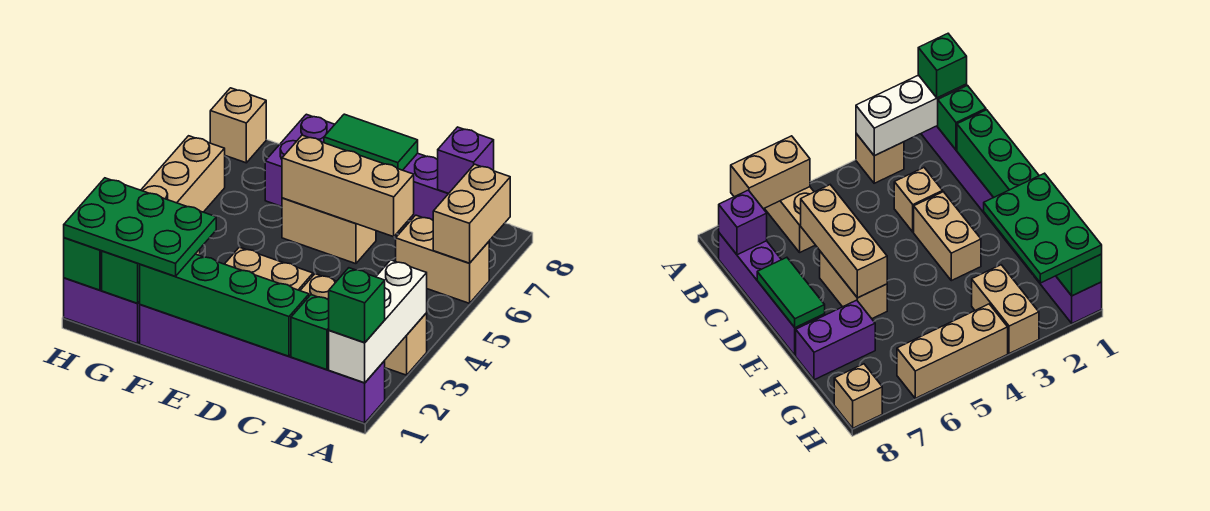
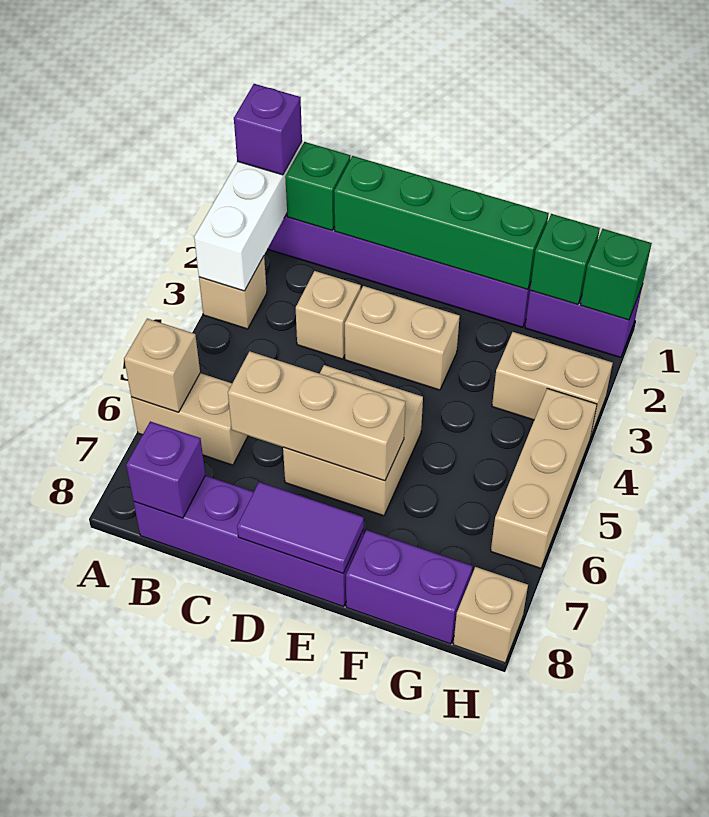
green 1x1 brick [329,268,385,343] -> purple 1x1 brick [234,84,302,175]
tan 1x2 brick [433,164,510,263] -> tan 1x1 brick [124,319,200,412]
tan 1x2 brick [282,198,376,264] -> tan 2x2 brick [283,365,423,516]
green 1x2 tile [324,114,418,170] -> purple 1x2 tile [237,482,364,573]
green 2x3 plate [64,178,216,276] -> none
purple 1x2 brick [265,114,335,207] -> purple 1x2 brick turned to [346,530,473,644]

